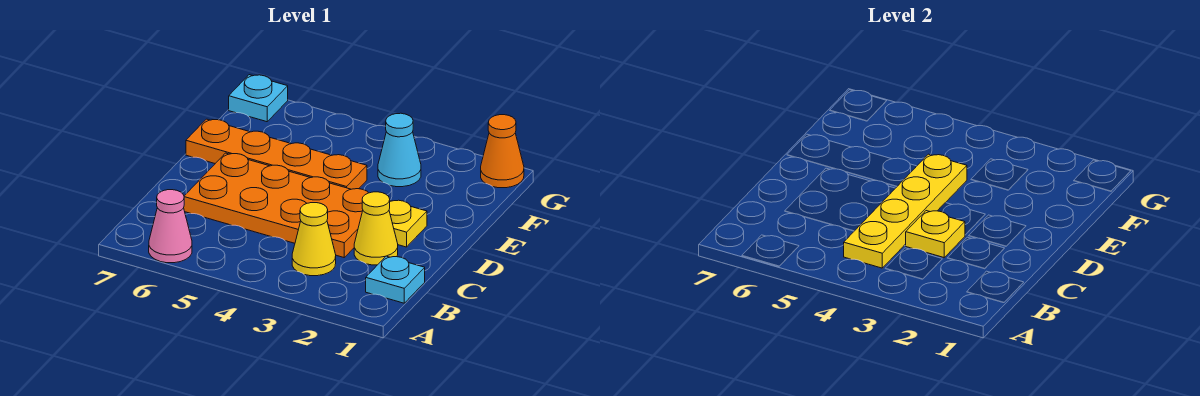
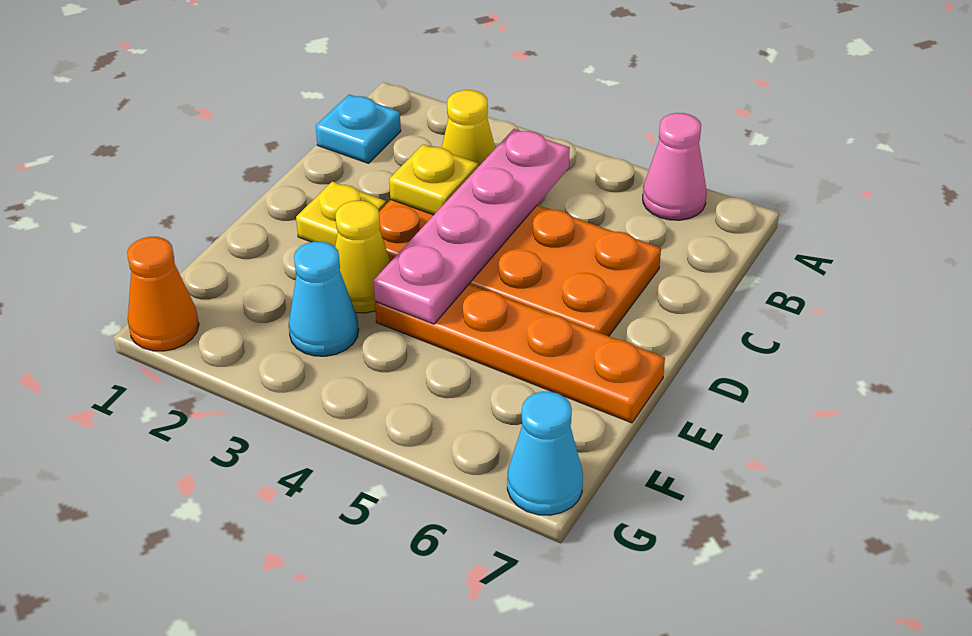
yellow 1x4 plate [844,154,967,268] -> pink 1x4 plate [373,129,570,324]
yellow 1x1 cone [354,192,398,265] -> yellow 1x1 cone moved to [335,201,391,313]
cyan 1x1 plate [229,75,288,122] -> cyan 1x1 cone [507,392,583,515]

